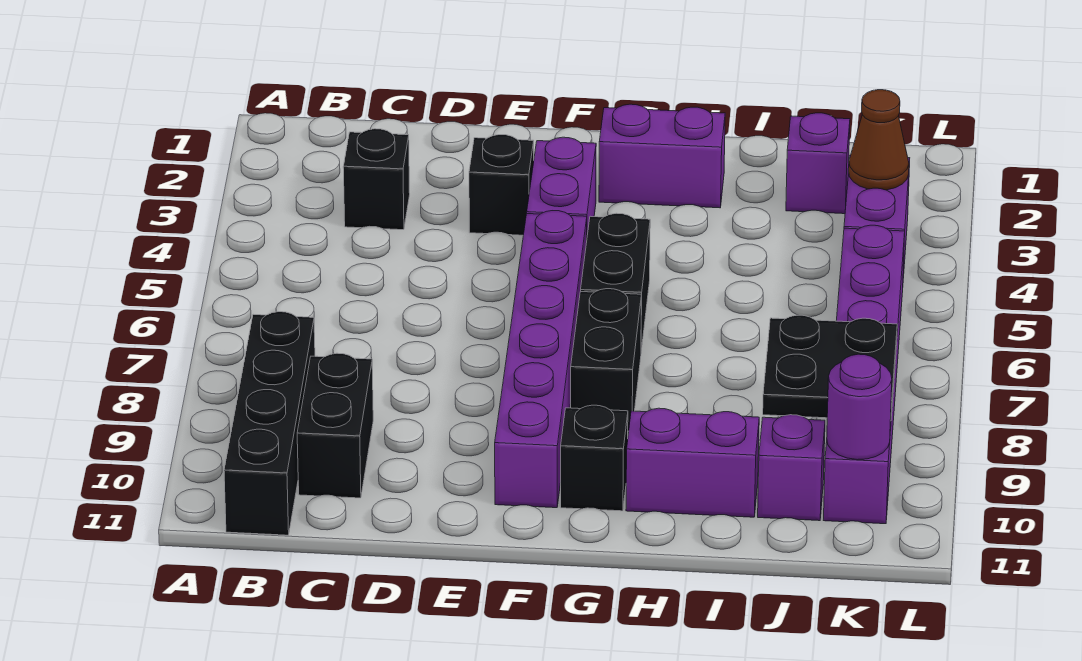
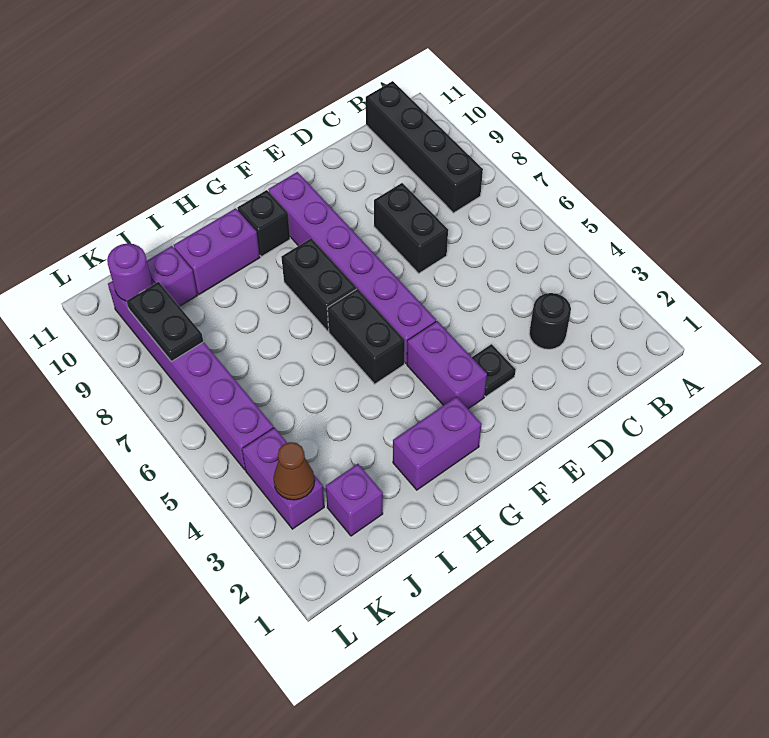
black 1x1 brick [343,129,410,230] -> black 1x1 round brick [529,293,571,349]
black 1x2 brick [297,353,373,498] -> black 1x2 brick moved to [374,183,448,273]
black 1x1 brick [469,135,534,235] -> black 1x1 plate [472,344,516,397]
black 2x2 plate [763,315,897,421] -> black 1x2 plate [127,282,203,362]

